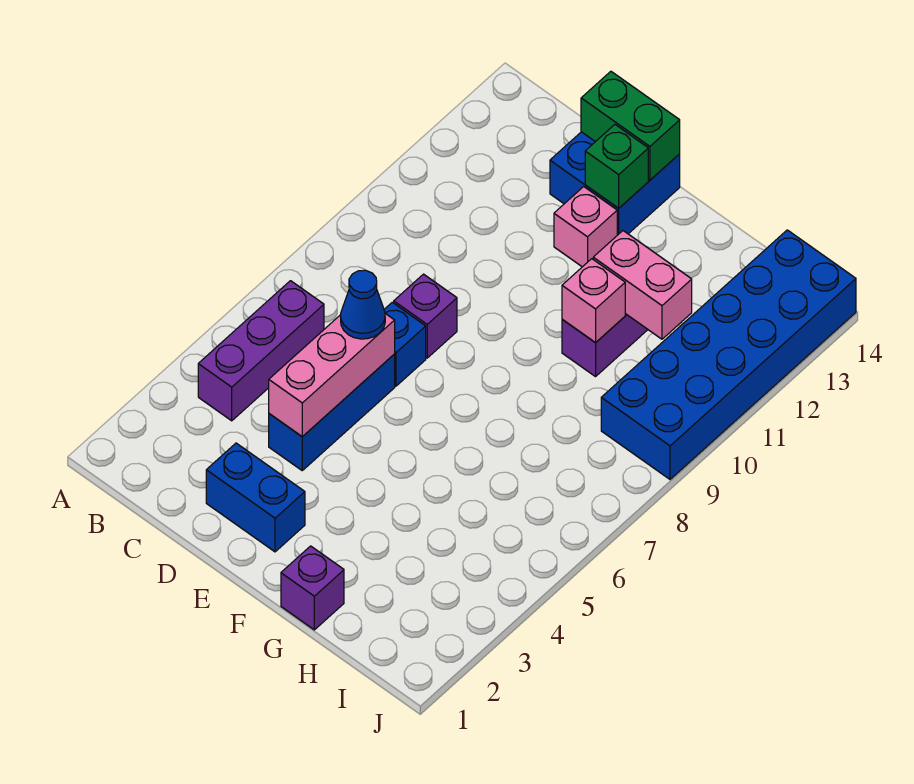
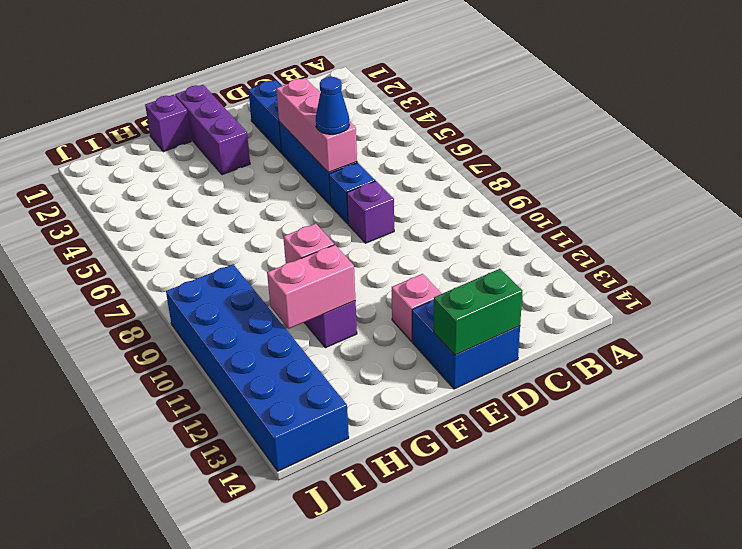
purple 1x3 brick [198,281,324,421] -> purple 1x3 brick moved to [175,85,250,175]
blue 1x2 brick [206,443,305,552] -> blue 1x2 brick turned to [248,80,282,153]
green 1x1 brick [585,125,648,208] -> none

